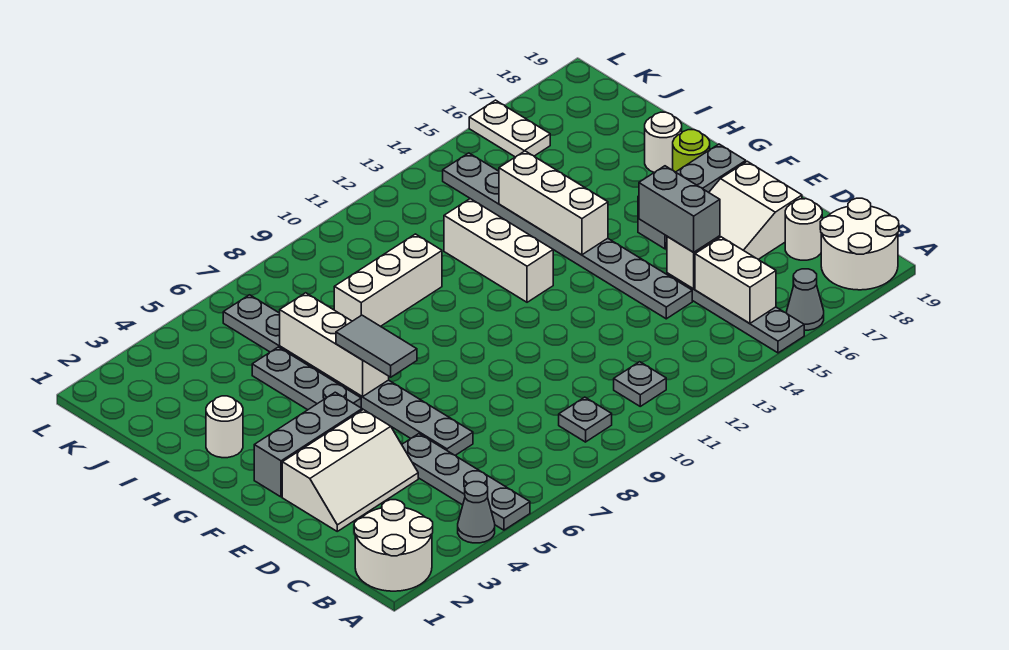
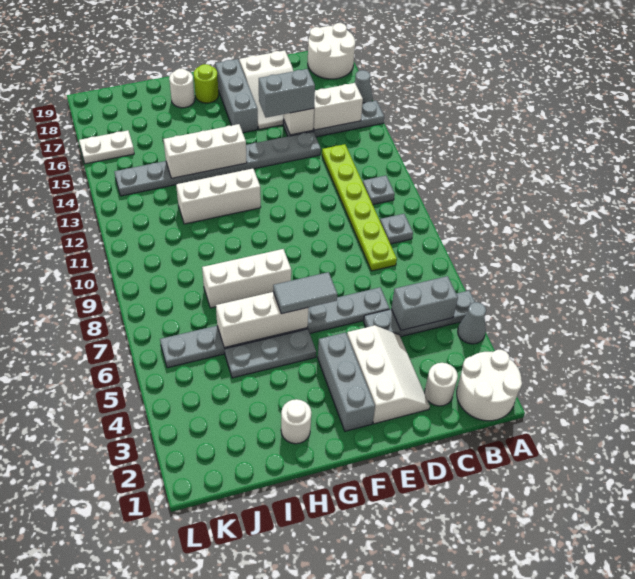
none -> grey 1x2 brick [391,276,458,330]
none -> lime 1x6 plate [322,144,397,271]
white 1x1 round brick [785,199,822,260] -> white 1x1 round brick moved to [425,363,458,406]
white 1x3 brick [334,234,442,326] -> white 1x3 brick turned to [202,249,291,308]

